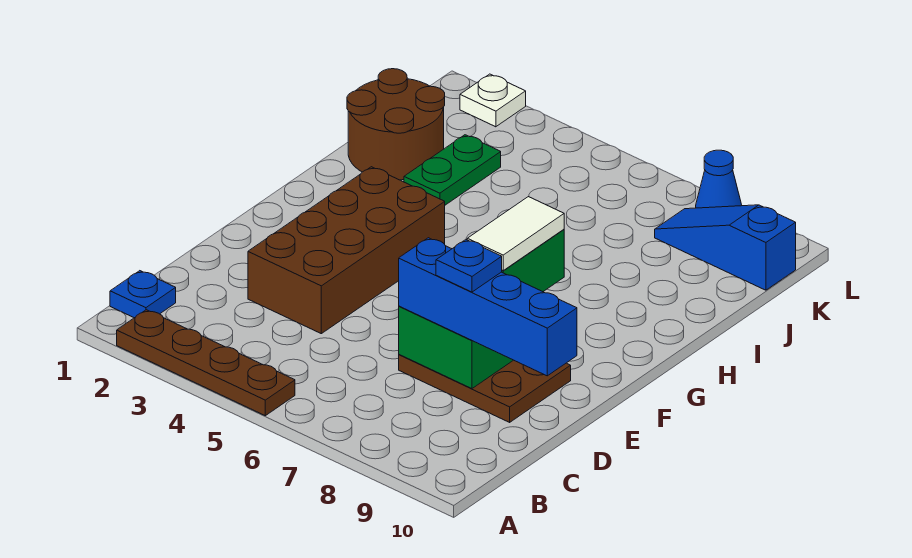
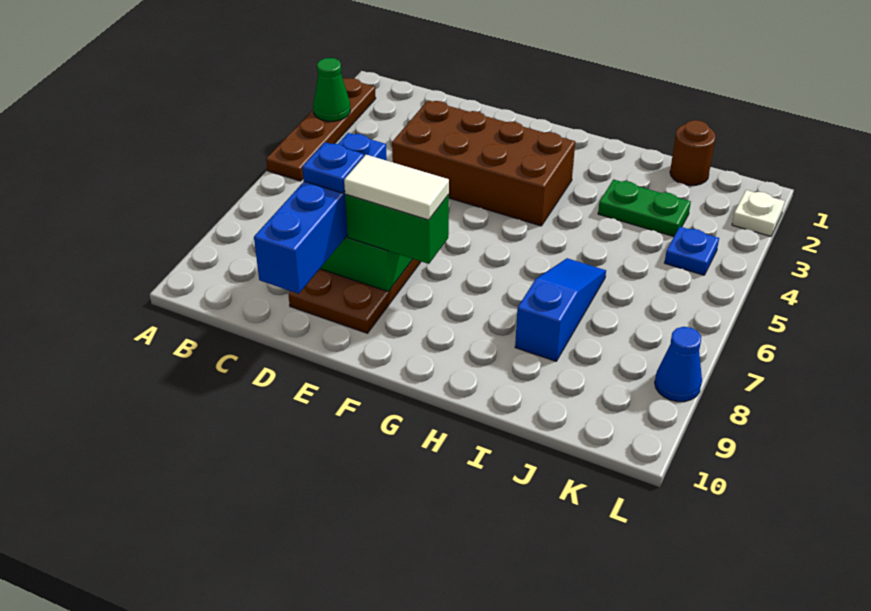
none -> green 1x1 cone [313,58,350,121]
blue 1x1 plate [110,271,176,318] -> blue 1x1 plate moved to [665,227,719,275]
brown 2x2 round brick [347,69,445,180] -> brown 1x1 round brick [670,120,716,186]
blue 1x3 slope [655,205,796,290] -> blue 1x3 slope moved to [515,258,606,361]

